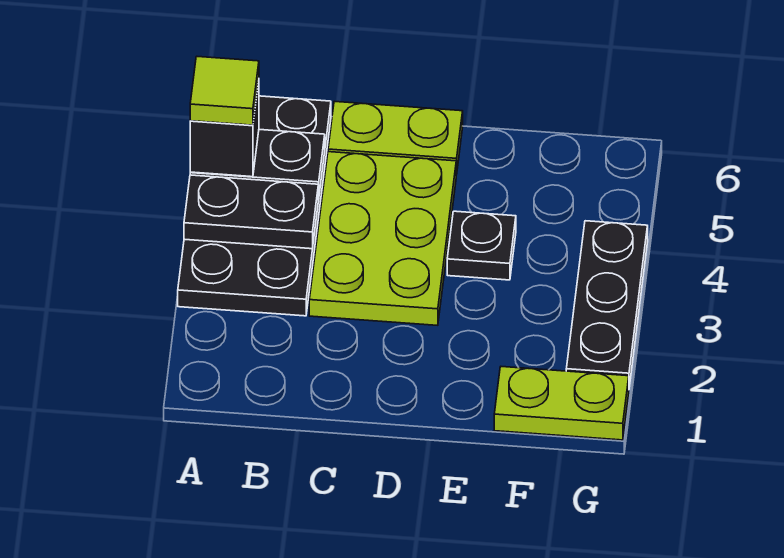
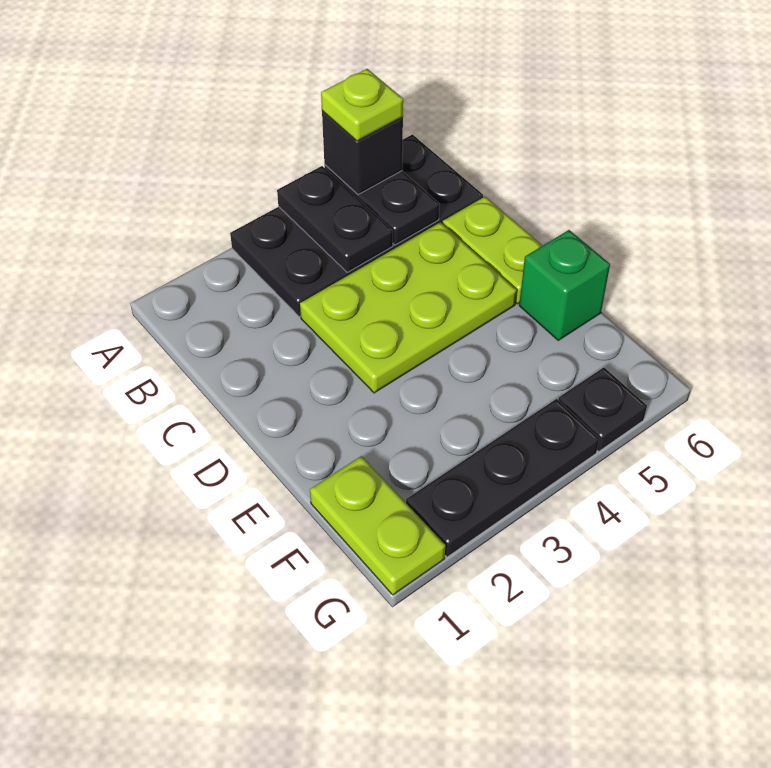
lime 1x1 tile [190,57,259,125] -> lime 1x1 plate [321,69,403,141]
black 1x1 plate [447,211,516,280] -> black 1x1 plate moved to [558,367,647,451]
none -> green 1x1 brick [519,230,610,340]

